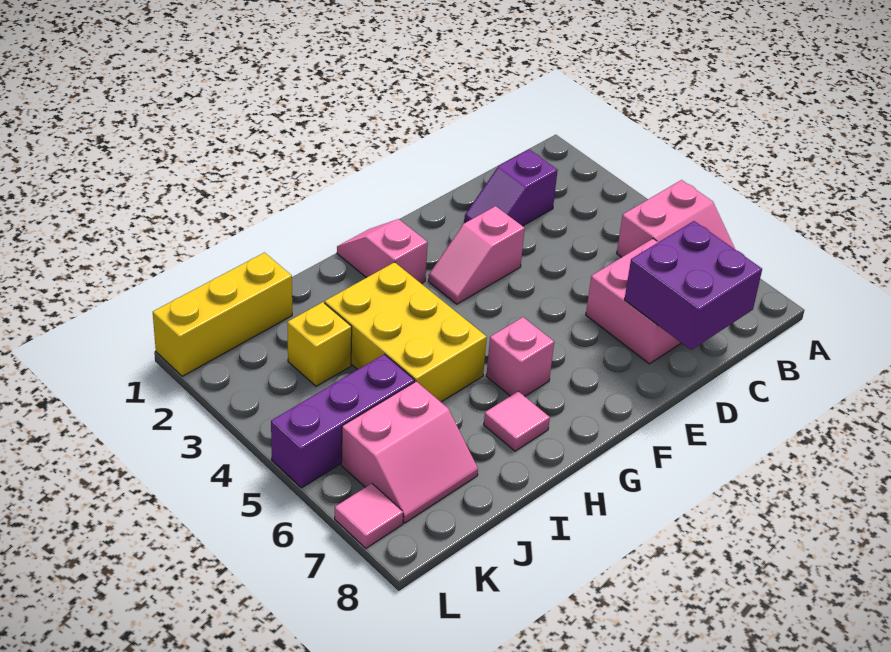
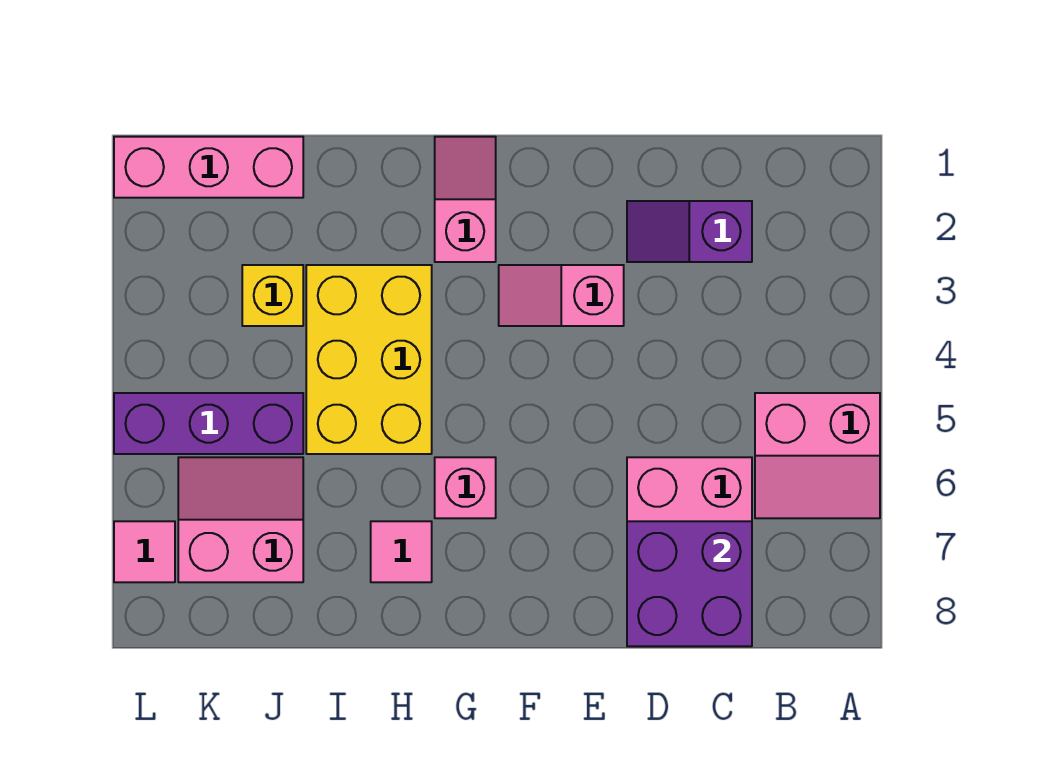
yellow 1x3 brick [153,253,292,376] -> pink 1x3 brick [114,137,303,198]
pink 2x2 slope [341,381,478,523] -> pink 2x2 slope turned to [178,457,303,582]

